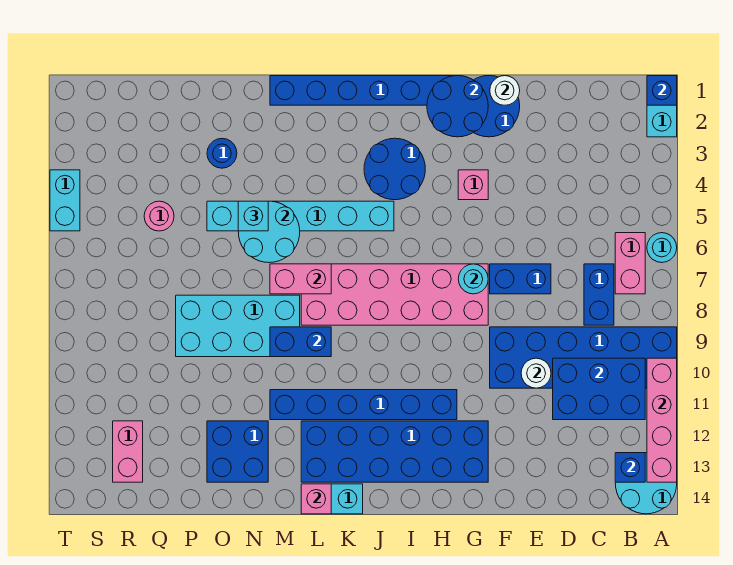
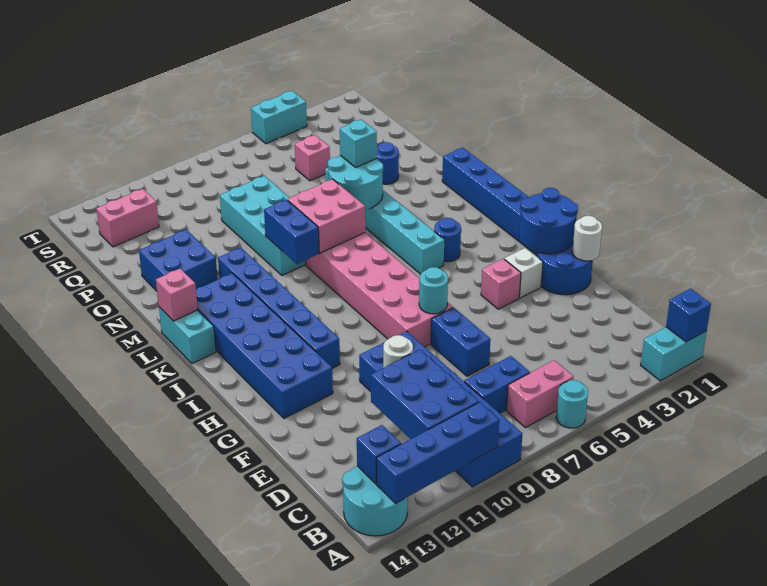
pink 1x4 brick [647,358,677,482] -> blue 1x4 brick [376,402,499,504]
none -> white 1x1 brick [504,248,543,298]
blue 2x2 round brick [364,138,425,200] -> blue 1x1 round brick [434,218,461,262]
pink 1x2 brick [270,264,331,294] -> pink 2x2 brick [288,179,365,253]
pink 1x1 round brick [144,201,174,231] -> pink 1x1 brick [295,135,330,181]

